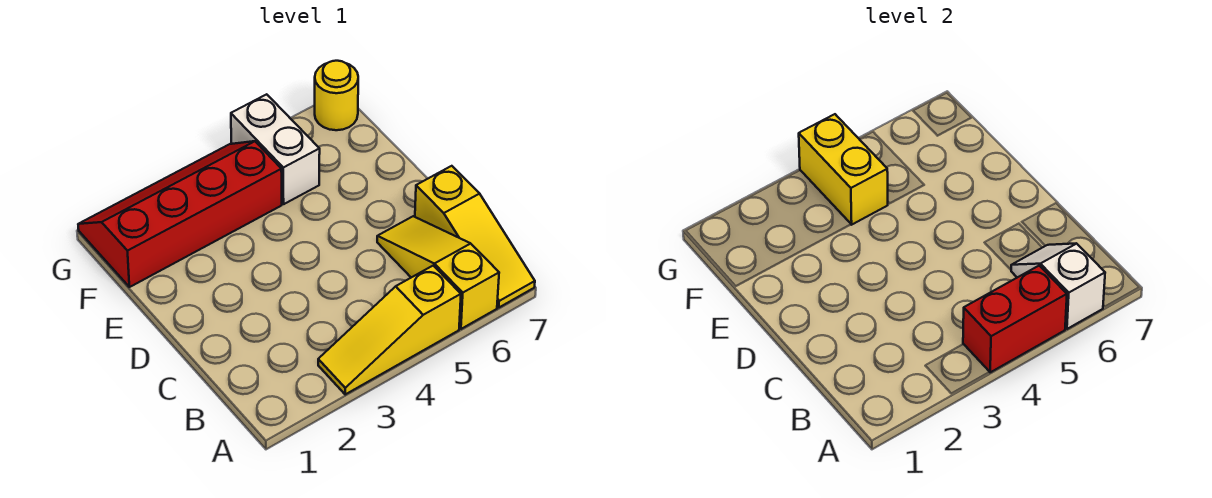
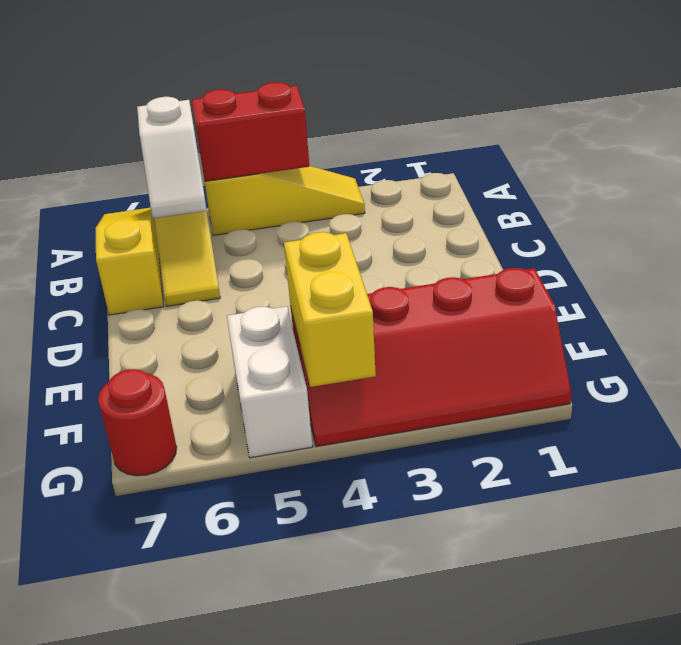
yellow 1x1 round brick [315,61,358,130] -> red 1x1 round brick [98,369,177,476]

